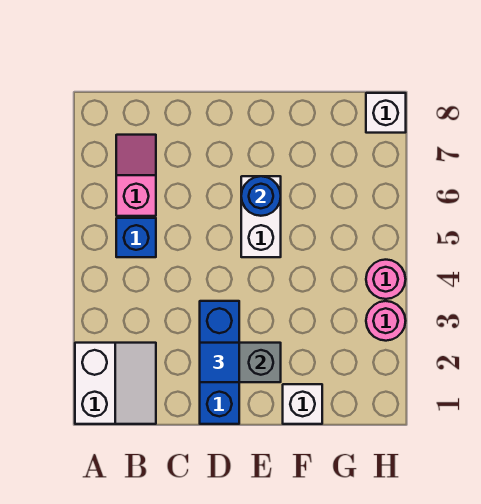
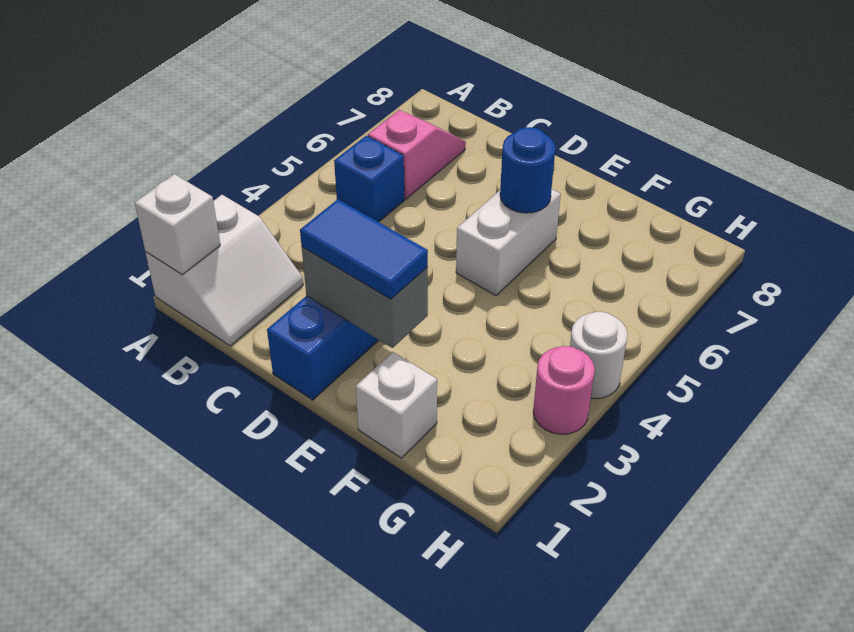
blue 1x1 tile [200,343,239,382] -> blue 1x2 tile [300,199,428,299]
pink 1x1 round brick [366,260,406,299] -> white 1x1 round brick [570,312,628,399]
white 1x1 brick [366,93,406,133] -> white 1x1 brick moved to [135,174,220,275]

